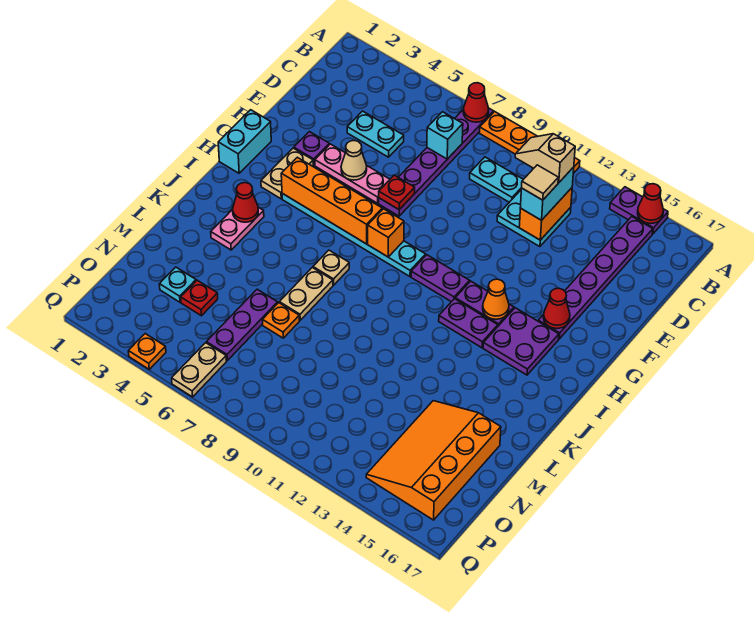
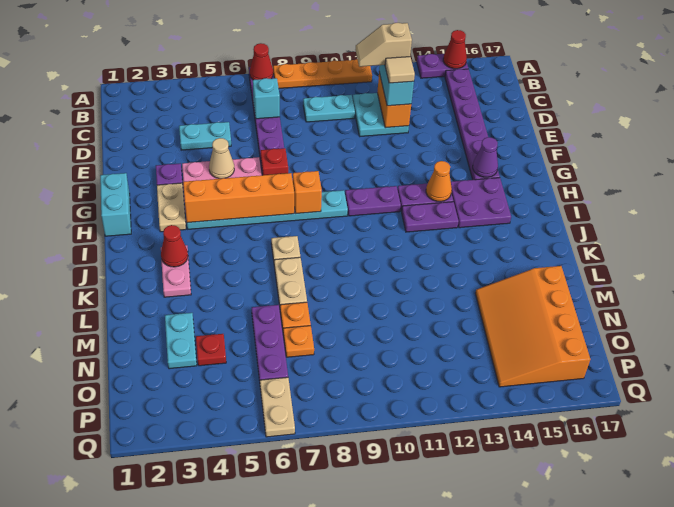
red 1x1 cone [543,288,570,329] -> purple 1x1 cone [473,137,498,177]
cyan 1x1 plate [159,267,196,302] -> cyan 1x2 plate [165,313,197,369]
orange 1x1 plate [128,334,166,369] -> orange 1x1 plate moved to [283,326,314,357]

